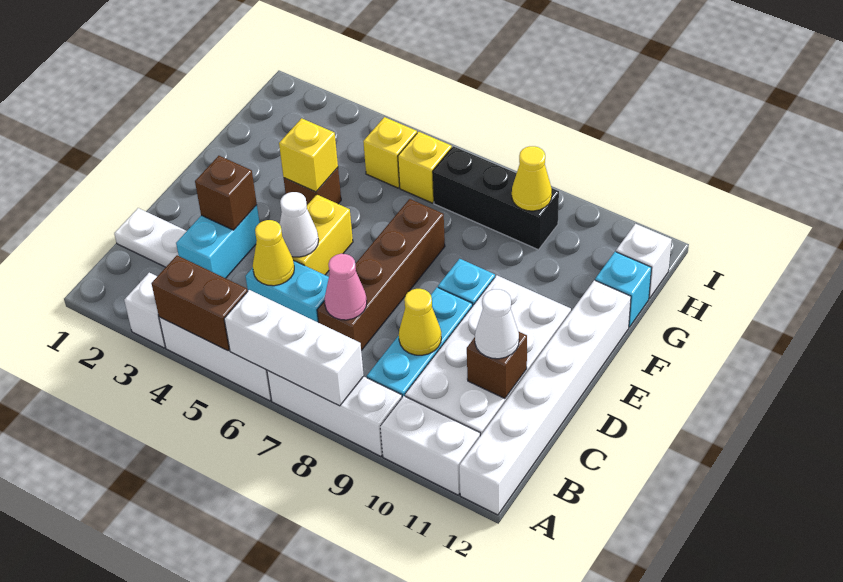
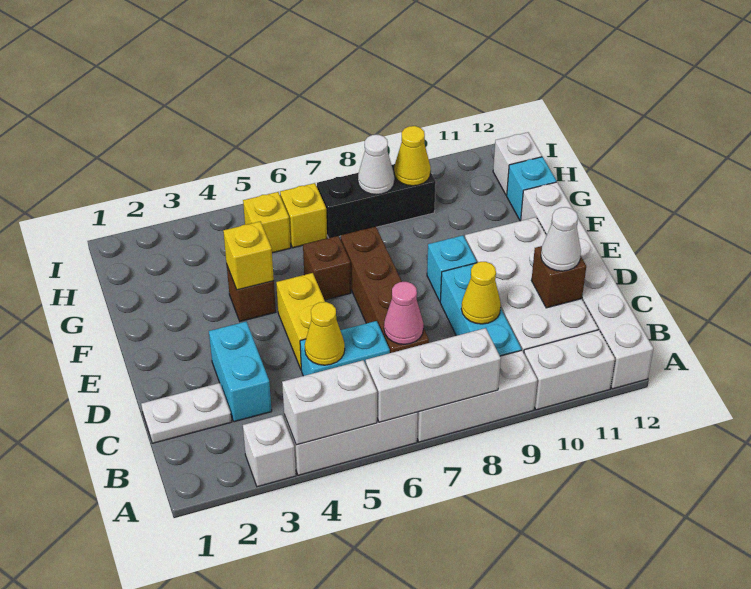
brown 1x2 brick [152,255,248,351] -> white 1x2 brick [282,360,377,445]
brown 1x1 brick [195,156,257,230] -> brown 1x1 brick moved to [303,236,351,300]
white 1x1 cone [280,192,319,257] -> white 1x1 cone moved to [358,135,395,195]

